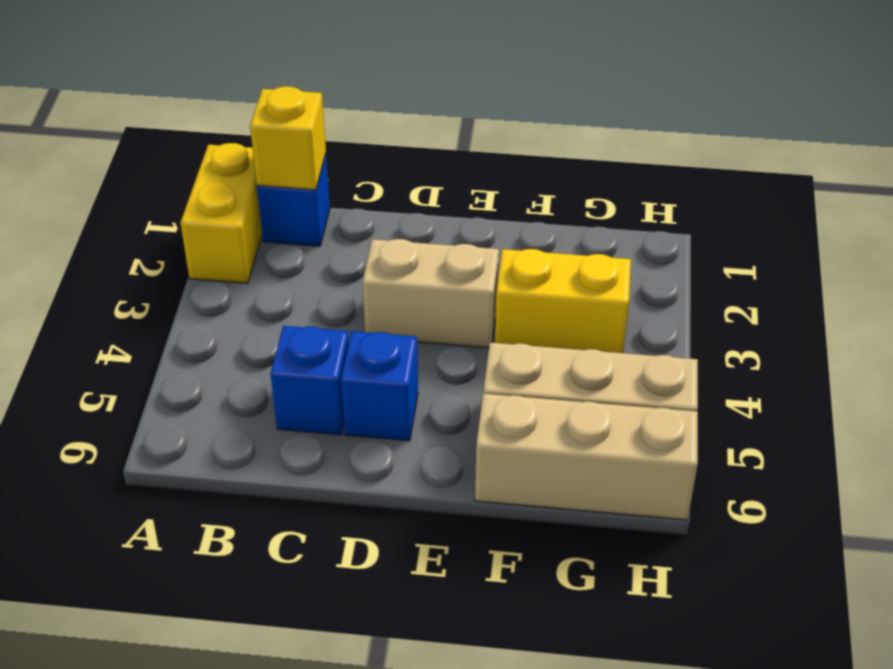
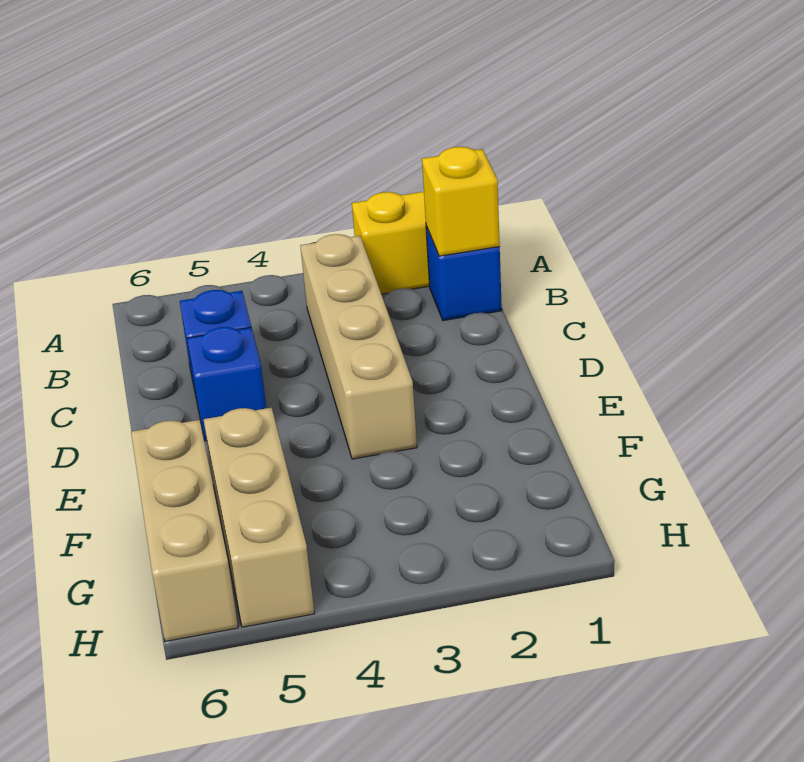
tan 1x2 brick [363,239,499,348] -> tan 1x4 brick [300,234,417,459]
yellow 1x2 brick [495,249,631,353] -> none

